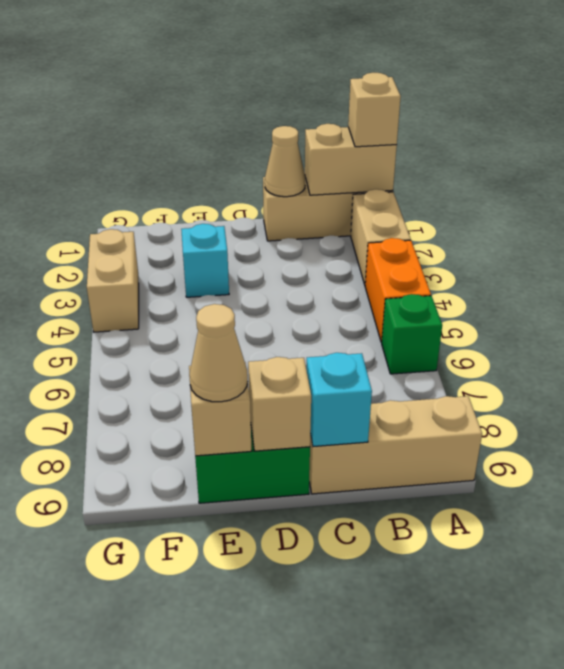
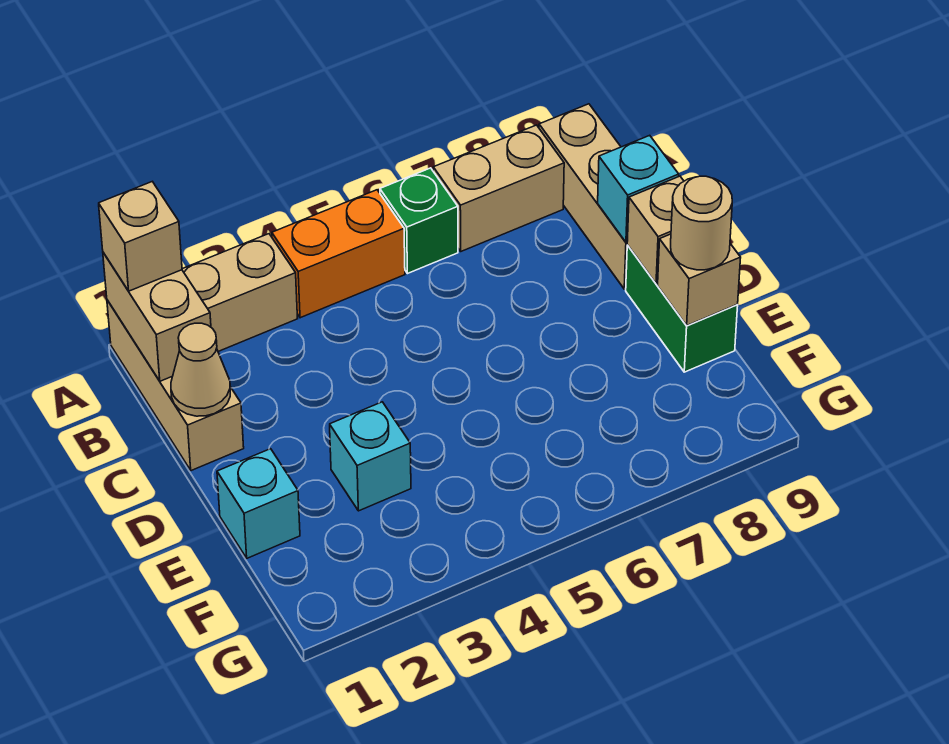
none -> cyan 1x1 brick [217,449,300,558]
tan 1x1 cone [189,304,248,402] -> tan 1x1 round brick [671,176,732,270]
tan 1x2 brick [87,229,139,332] -> tan 1x2 brick moved to [433,125,564,251]

